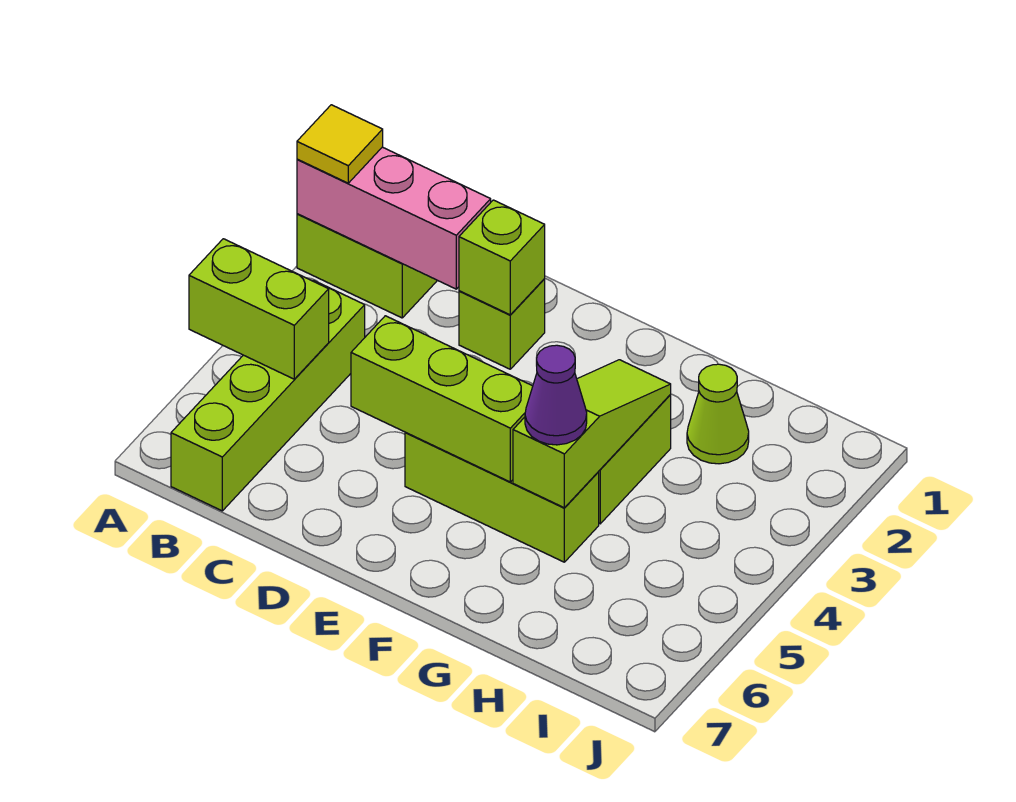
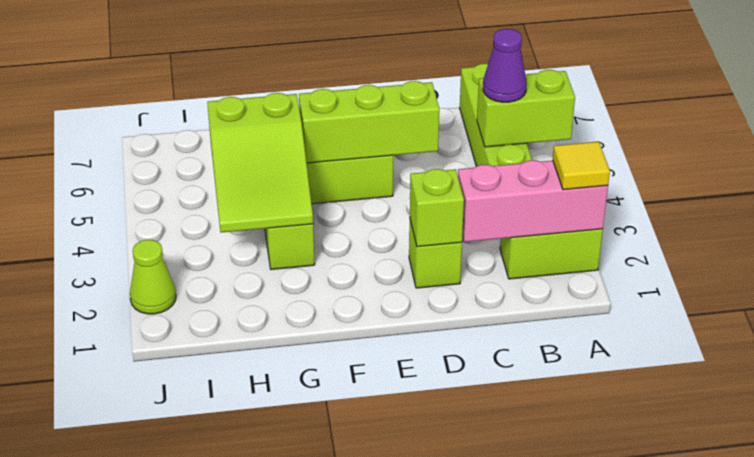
lime 1x3 slope [513,360,671,508] -> lime 2x3 slope [207,93,313,232]
purple 1x1 cone [525,345,587,445] -> purple 1x1 cone moved to [483,29,527,102]
lime 1x1 cone [687,364,749,464] -> lime 1x1 cone moved to [130,240,176,314]

